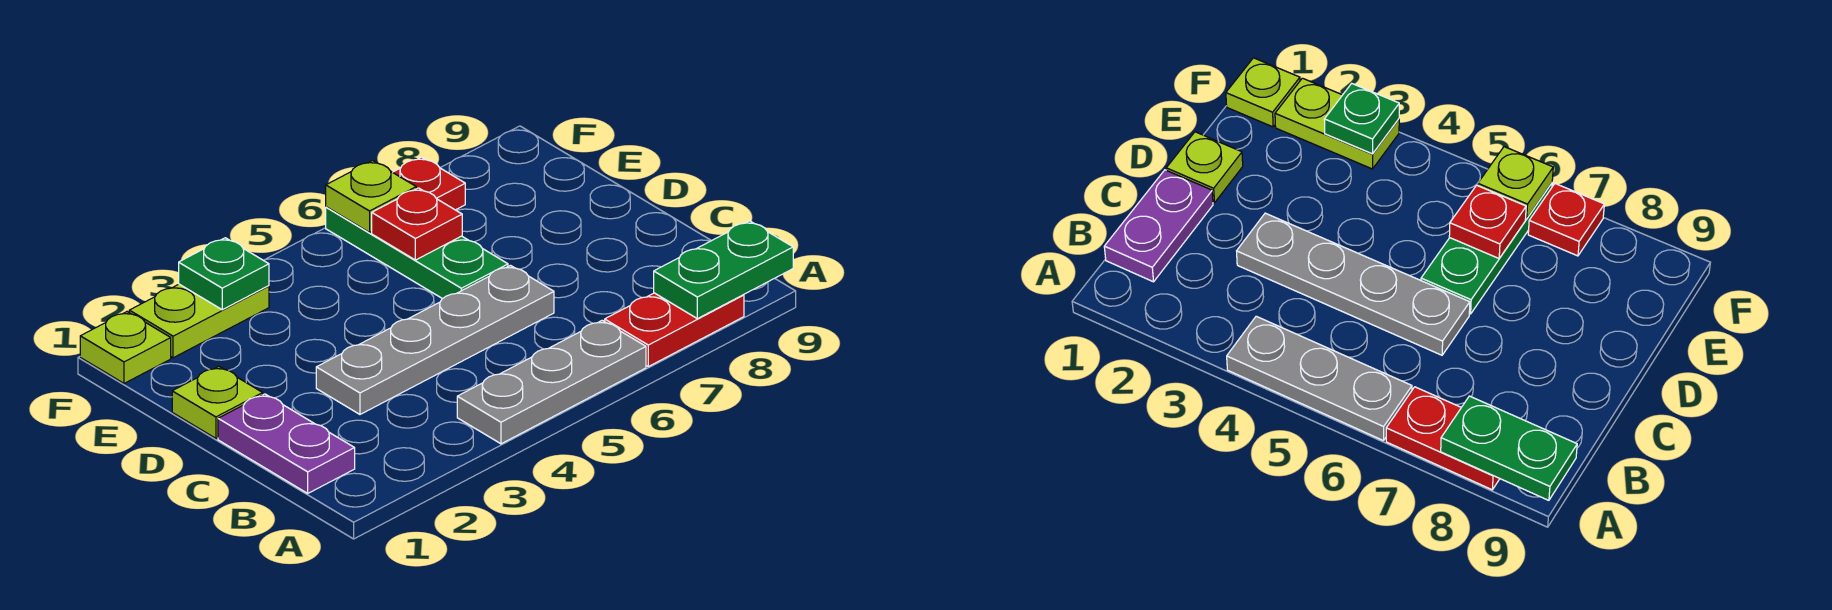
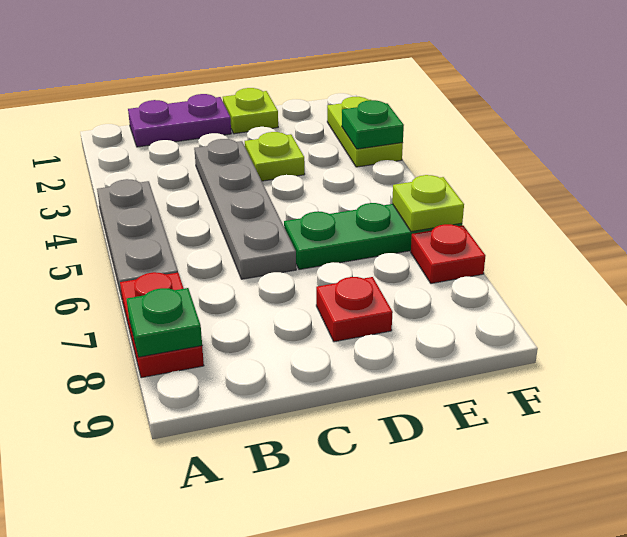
green 1x2 plate [654,221,793,319] -> green 1x1 plate [127,288,202,357]
red 1x1 plate [372,188,462,260] -> red 1x1 plate moved to [316,277,393,342]
lime 1x1 plate [80,312,171,383] -> lime 1x1 plate moved to [245,132,305,181]

